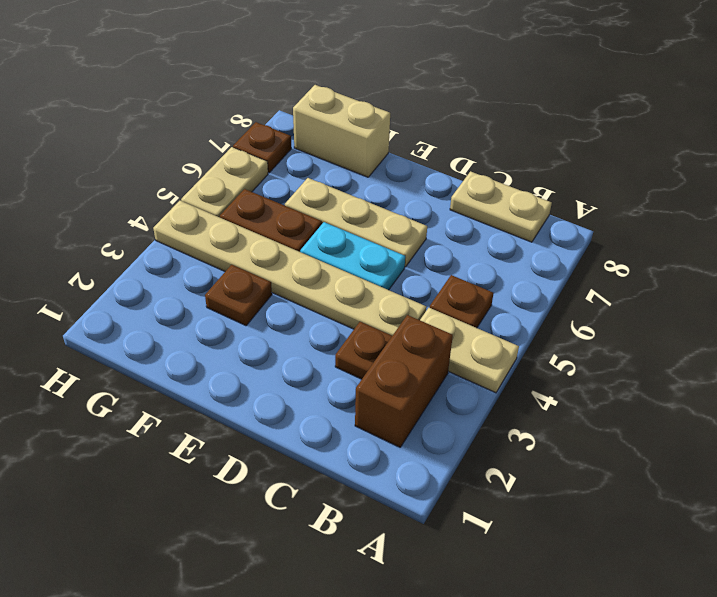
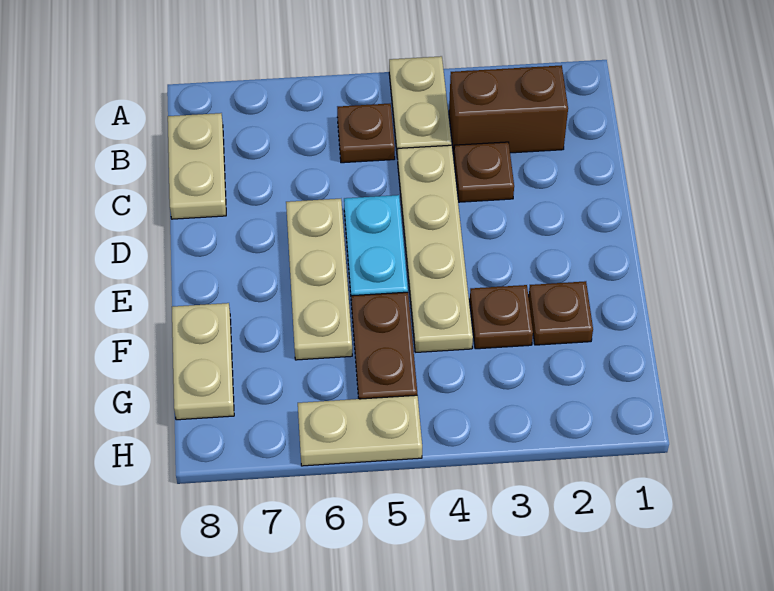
tan 1x6 plate [153,201,426,336] -> tan 1x4 plate [398,145,473,352]
tan 1x2 brick [293,85,390,177] -> tan 1x2 plate [172,303,234,420]
brown 1x1 plate [233,122,291,173] -> brown 1x1 plate moved to [529,281,593,345]

